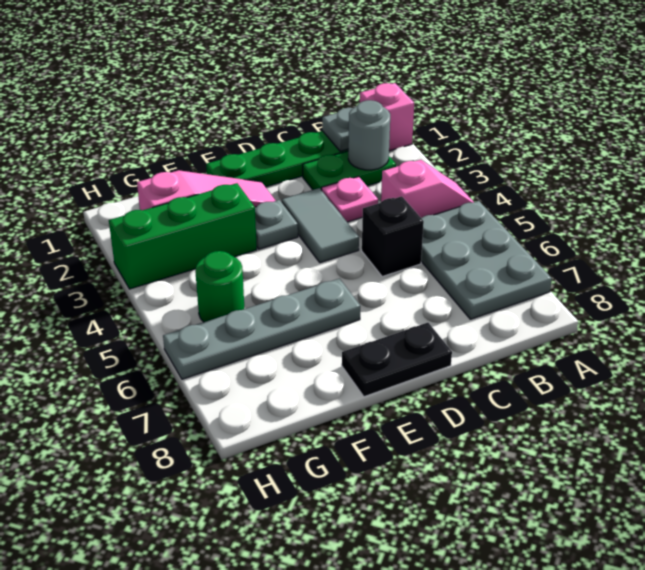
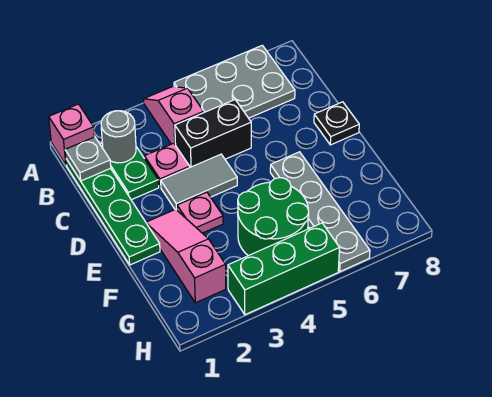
black 1x1 brick [362,196,424,277] -> black 1x2 brick [175,100,251,167]
black 1x2 plate [342,323,452,397] -> black 1x1 plate [314,102,359,145]
grey 1x1 plate [255,200,298,249] -> pink 1x1 plate [177,192,223,233]
green 1x3 brick [109,183,257,289] -> green 1x3 brick turned to [228,223,339,315]
green 1x1 round brick [195,251,244,322] -> green 2x2 round brick [238,178,309,256]

